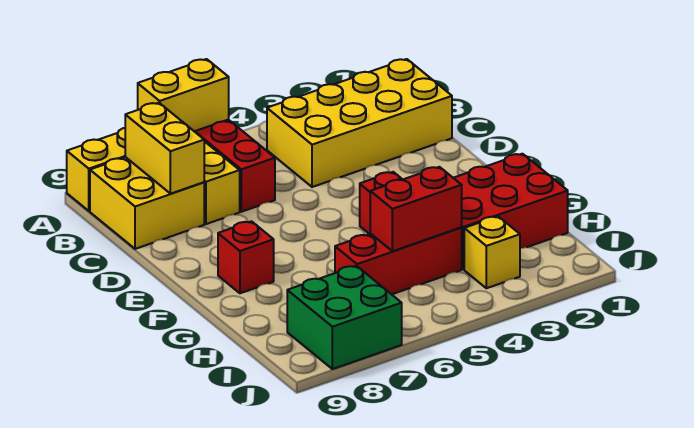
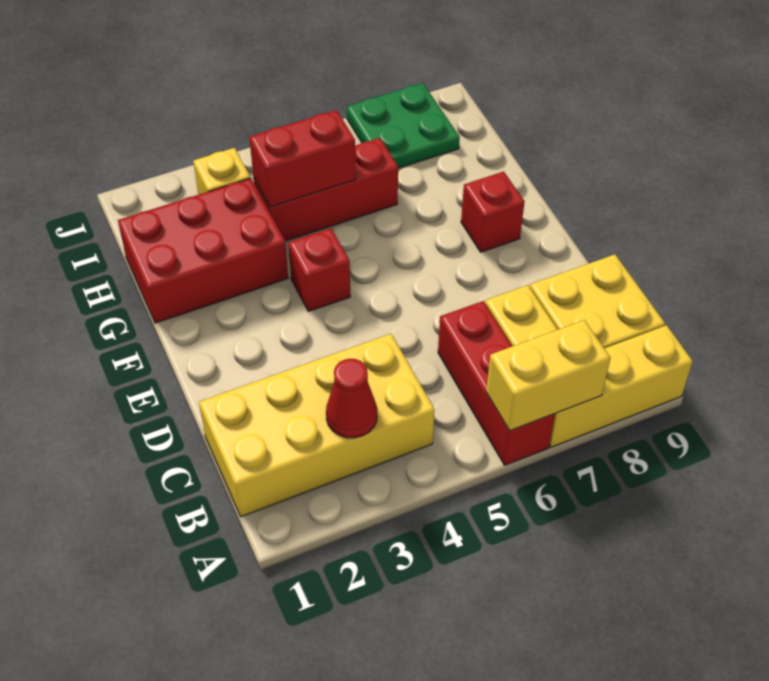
none -> red 1x1 cone [326,359,377,438]
yellow 1x2 brick [125,103,204,194] -> none
green 2x2 brick [287,266,402,369] -> green 2x2 plate [347,83,460,168]

